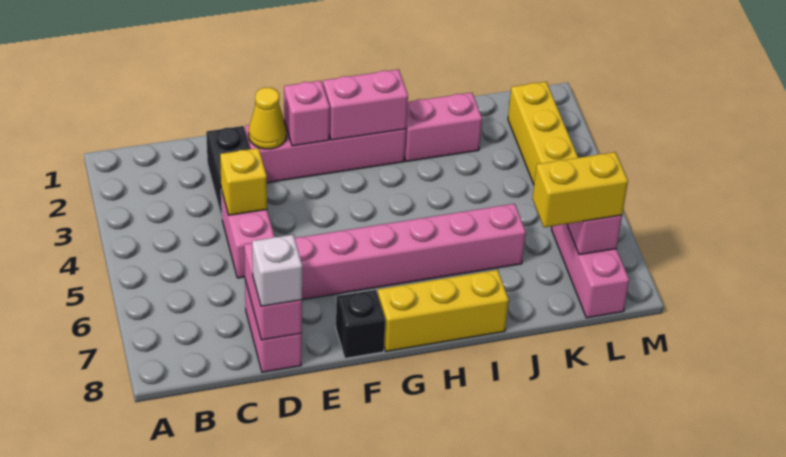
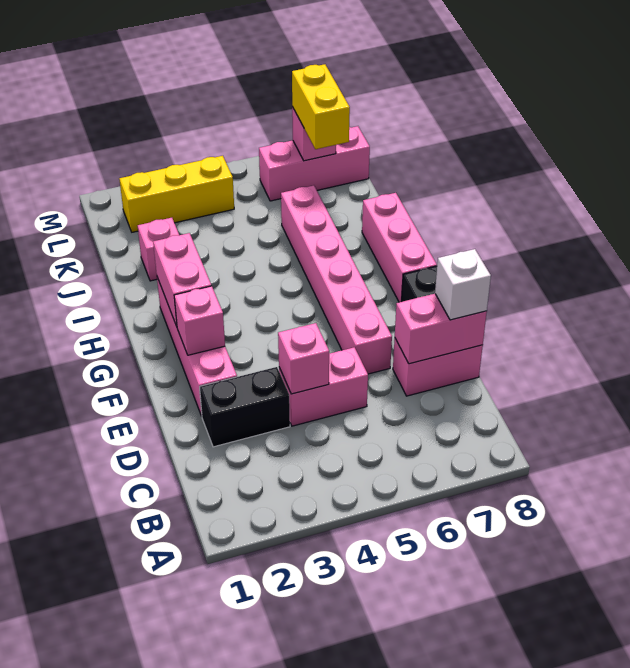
yellow 1x1 brick [220,148,267,215] -> pink 1x1 brick [278,323,329,394]
yellow 1x1 cone [249,87,286,149] -> none
yellow 1x3 brick [378,270,509,351] -> pink 1x3 brick [362,193,437,302]
pink 1x2 brick [404,93,482,162] -> pink 1x1 brick [138,218,179,281]

